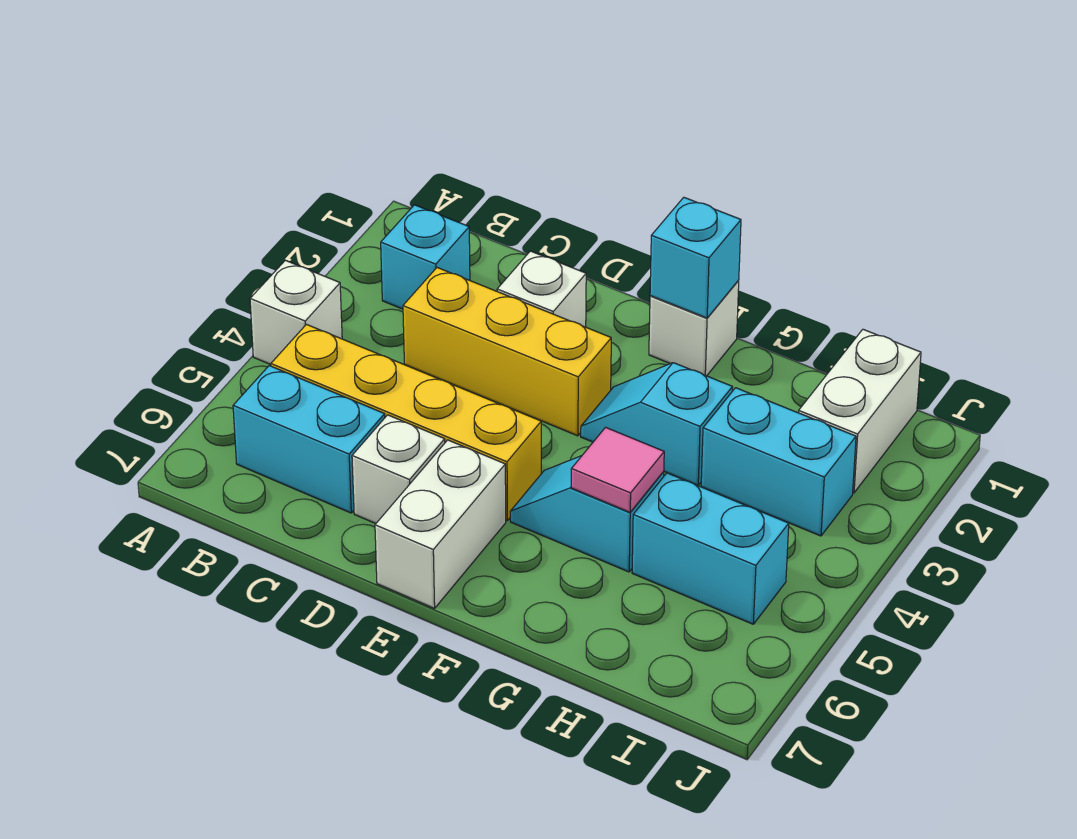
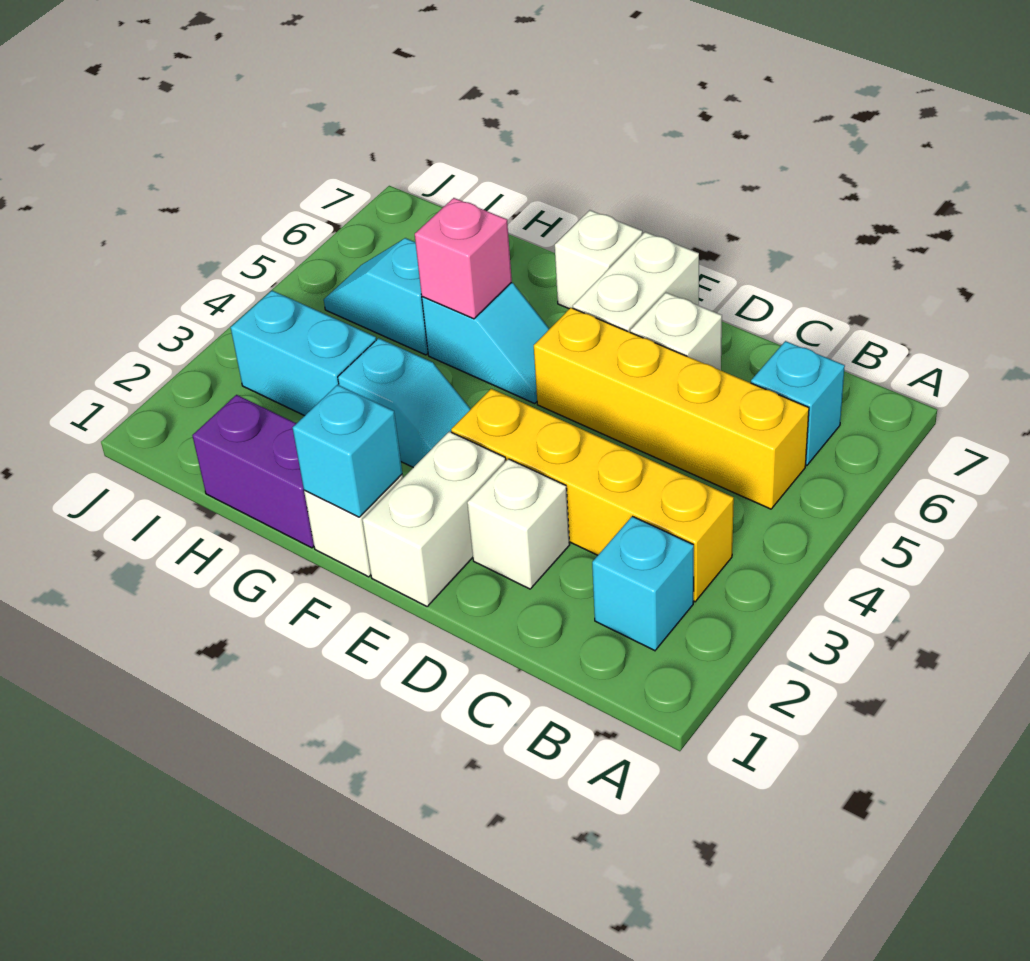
white 1x1 brick [250,260,342,365] -> white 1x1 brick moved to [555,210,642,309]
cyan 1x2 brick [233,366,385,513] -> cyan 1x1 brick [751,341,845,465]
yellow 1x3 brick [403,268,611,436] -> yellow 1x4 brick [451,389,734,602]
none -> purple 1x2 brick [192,395,314,548]
pink 1x1 tile [571,427,664,512] -> pink 1x1 brick [415,198,512,319]
cyan 1x2 brick [632,473,789,624] -> cyan 1x2 slope [324,238,428,355]
white 1x2 brick [798,329,921,493] -> white 1x2 brick moved to [363,432,506,606]

